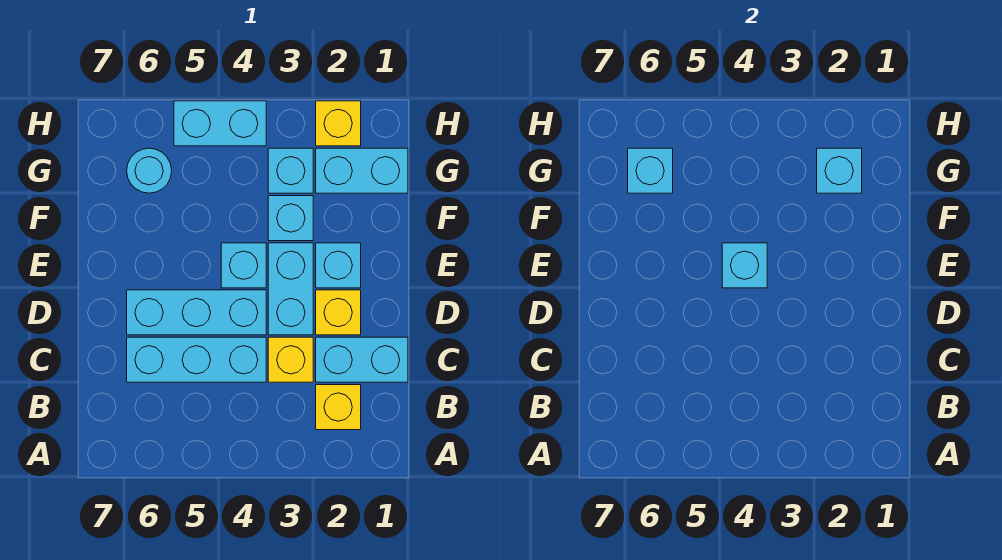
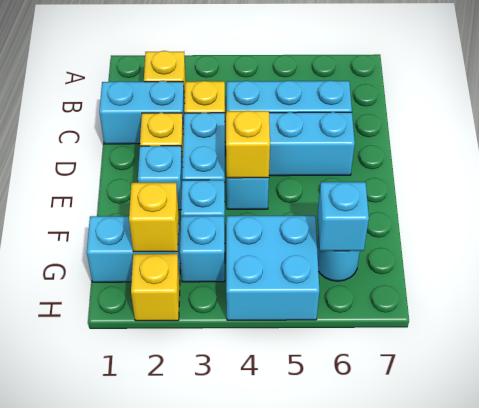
cyan 1x1 brick [722,243,767,288] -> yellow 1x1 brick [226,111,270,178]
cyan 1x1 brick [817,148,862,193] -> yellow 1x1 brick [129,183,179,252]
cyan 1x2 brick [174,101,266,146] -> cyan 2x2 brick [226,216,320,320]

